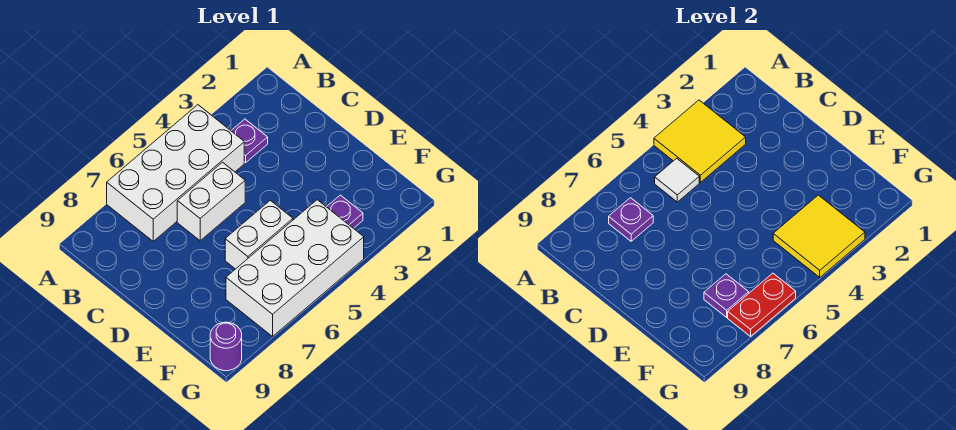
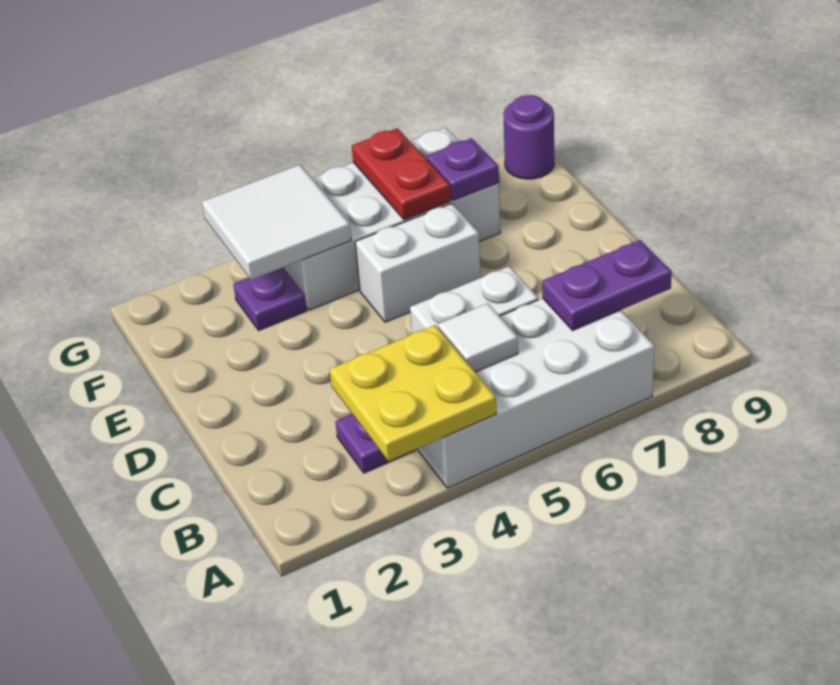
yellow 2x2 tile [654,100,746,182] -> yellow 2x2 plate [329,325,496,461]
purple 1x1 plate [609,198,653,241] -> purple 1x2 plate [542,240,672,330]
yellow 2x2 tile [773,195,865,277] -> white 2x2 tile [202,165,351,280]
red 1x2 plate [728,273,796,336] -> red 1x2 plate turned to [352,128,451,220]

